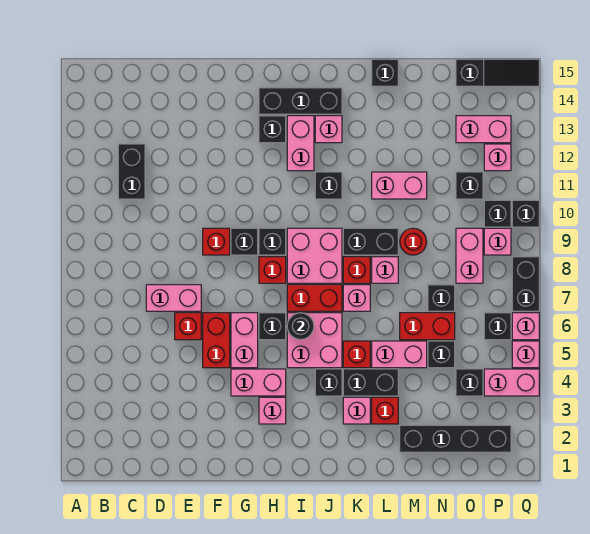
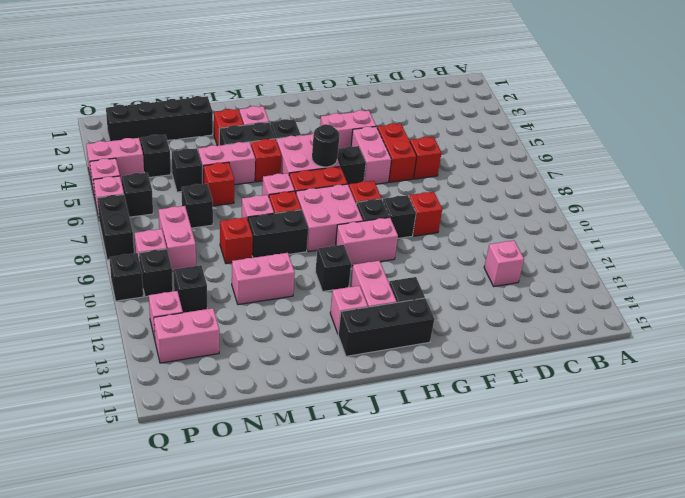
black 1x2 brick [118,144,145,199] -> none
pink 1x2 brick [146,285,201,311] -> pink 1x2 brick moved to [335,217,398,266]
pink 1x1 brick [259,397,286,424] -> pink 1x1 brick moved to [484,241,524,286]
black 1x1 brick [372,59,398,86] -> none
red 1x2 brick [400,313,455,340] -> red 1x1 brick [204,162,234,206]
red 1x1 round brick [400,228,427,255] -> red 1x1 brick [220,217,253,264]
black 1x3 slope [456,59,539,86] -> none

